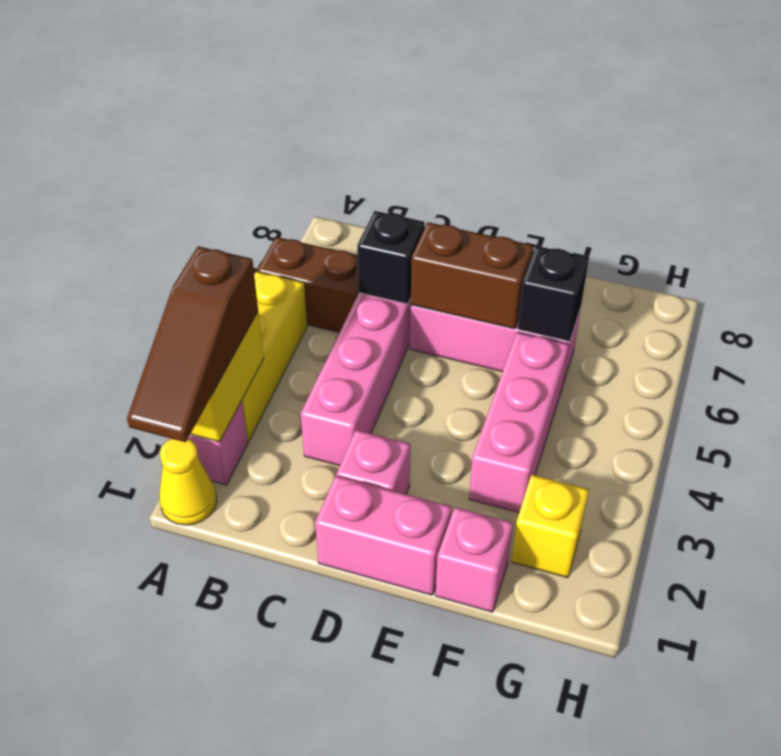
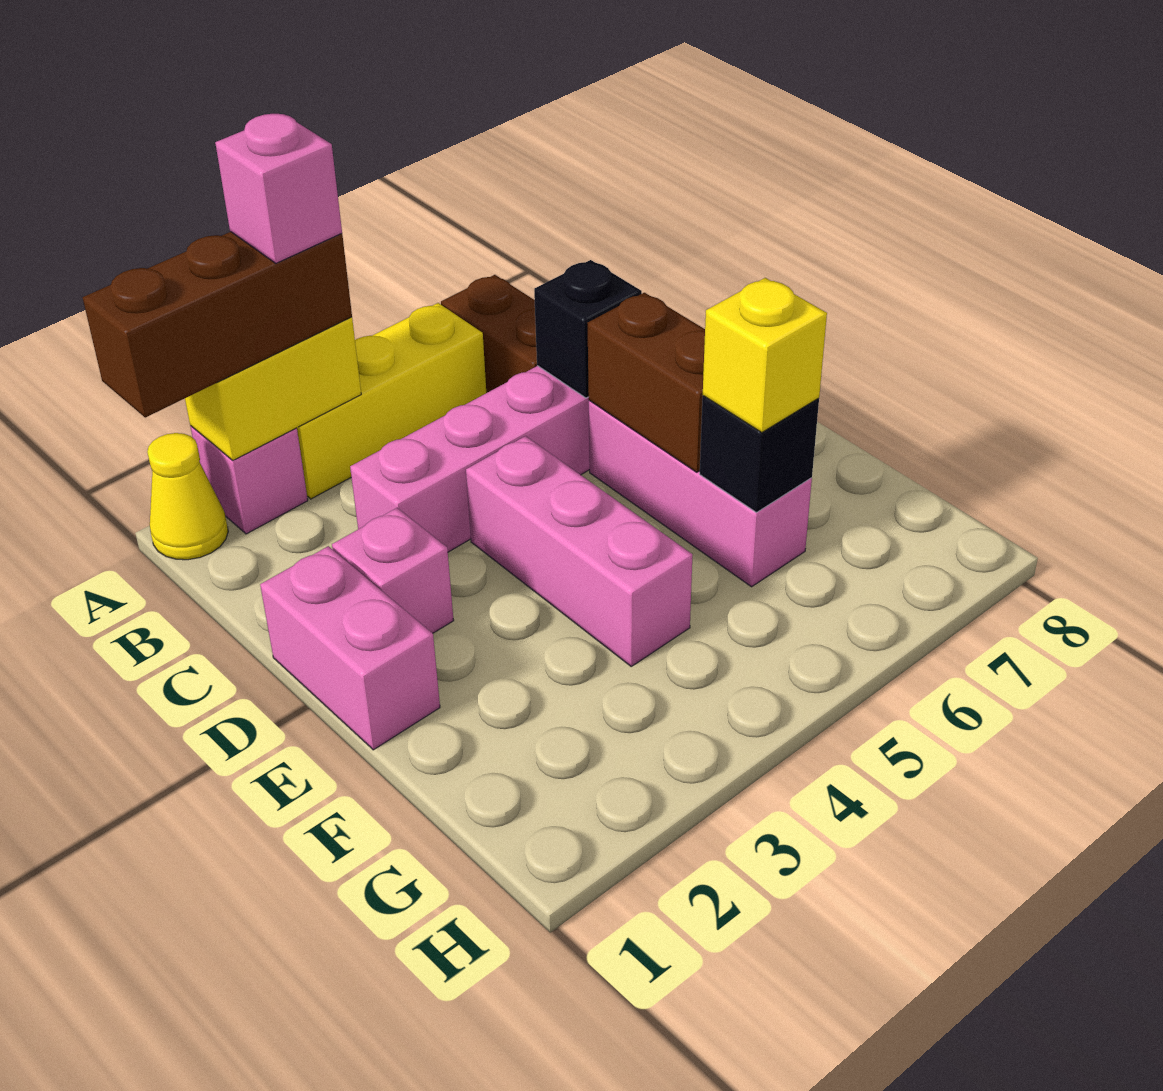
brown 1x3 slope [127,246,258,442] -> brown 1x3 brick [83,232,352,418]
pink 1x1 brick [435,507,513,612] -> pink 1x1 brick moved to [215,114,342,263]
pink 1x3 brick [469,332,569,513] -> pink 1x3 brick turned to [466,436,693,666]
yellow 1x1 brick [511,475,589,578] -> yellow 1x1 brick moved to [703,278,827,432]

